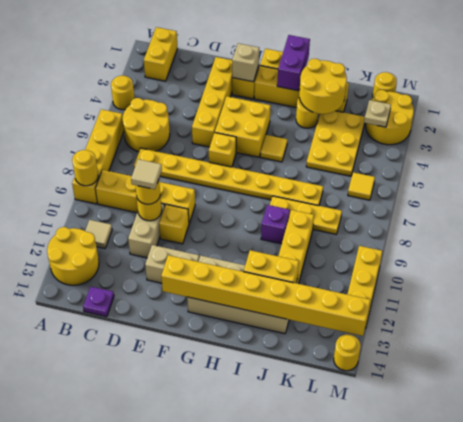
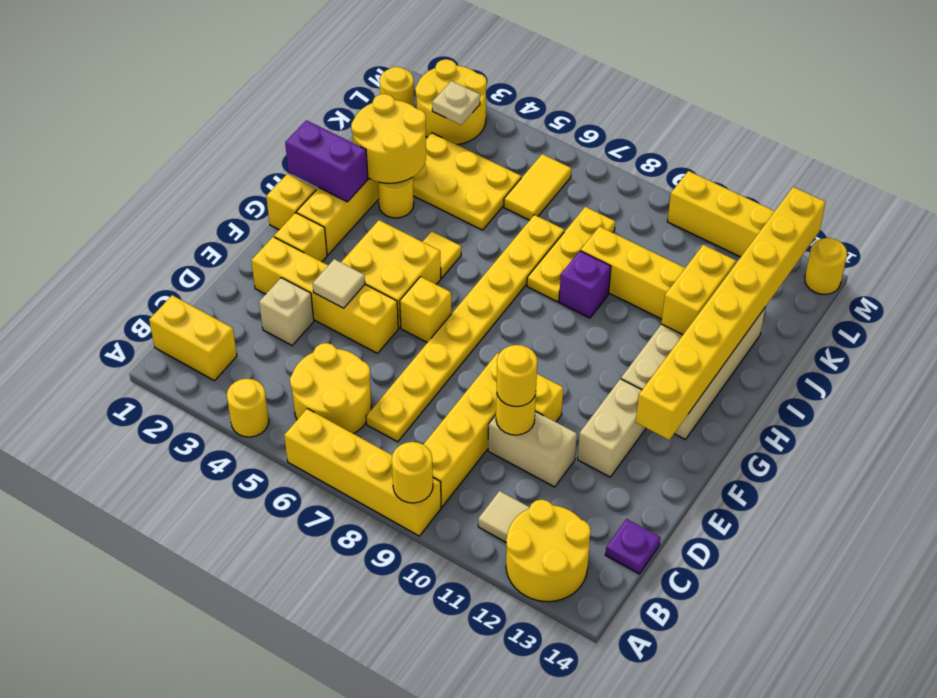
tan 1x1 tile [131,159,162,189] -> tan 1x1 tile moved to [313,259,365,308]
tan 1x1 brick [232,43,259,82] -> tan 1x1 brick moved to [259,278,314,345]
yellow 1x1 tile [348,172,375,200] -> yellow 1x2 tile [504,154,571,220]

